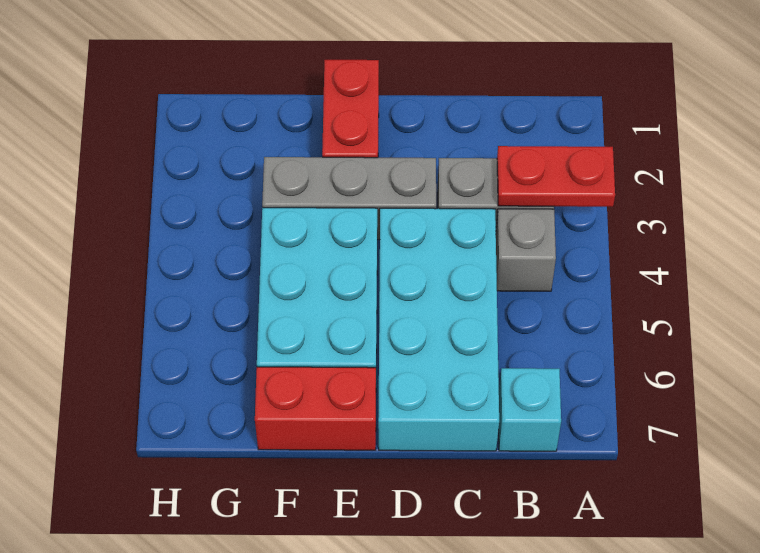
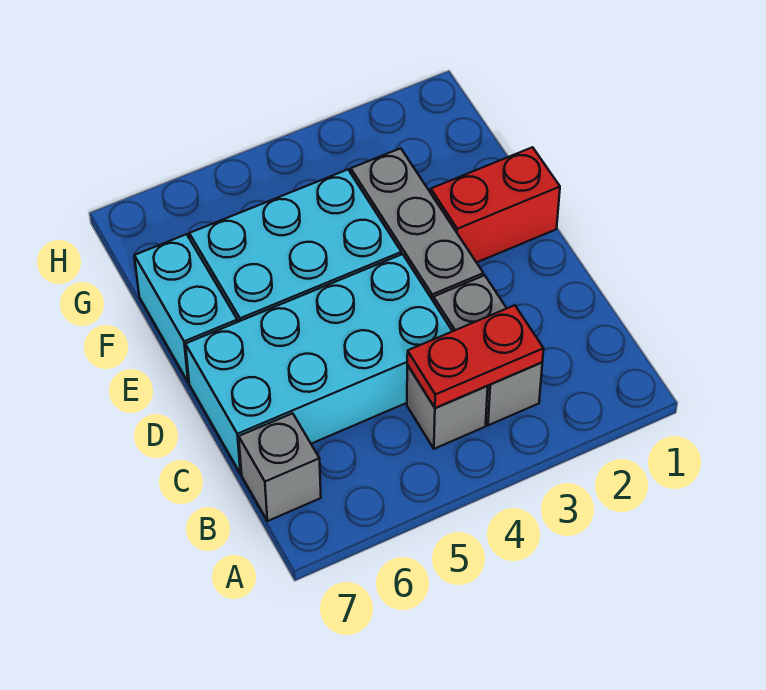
red 1x2 plate [497,146,615,207] -> red 1x2 plate turned to [407,305,544,408]
cyan 1x1 brick [499,368,561,451] -> grey 1x1 brick [239,413,321,521]
red 1x2 brick [255,367,376,450] -> cyan 1x2 brick [134,234,237,382]

